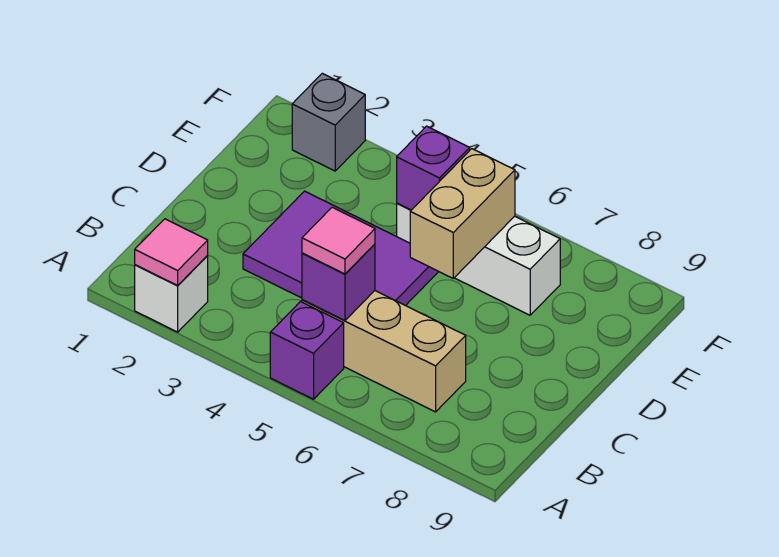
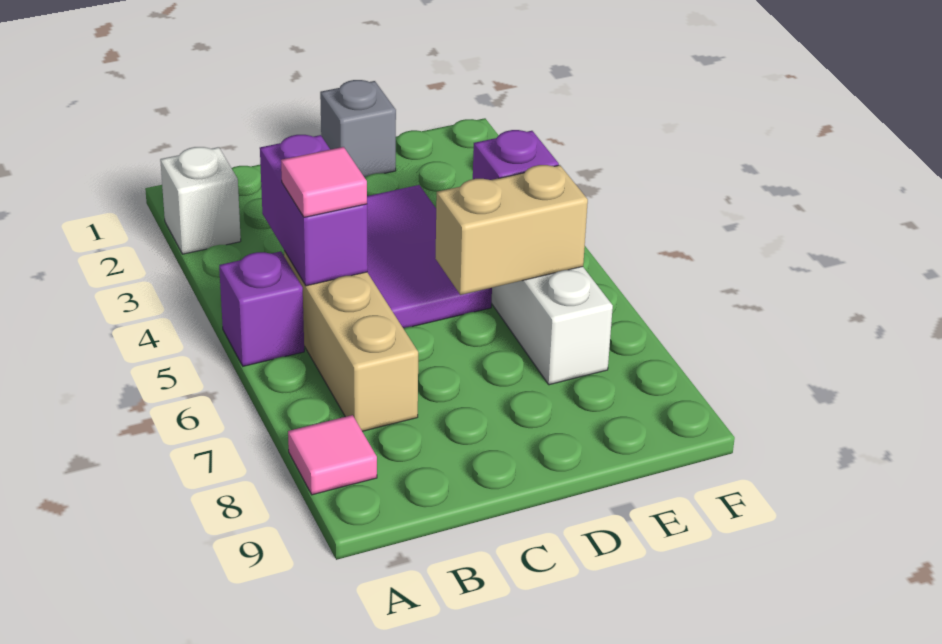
pink 1x1 tile [135,219,208,285] -> pink 1x1 tile moved to [288,415,377,495]
purple 1x1 brick [302,244,375,320] -> purple 1x2 brick [260,135,368,286]
grey 1x1 brick [292,73,365,171] -> grey 1x1 brick moved to [320,80,396,178]

